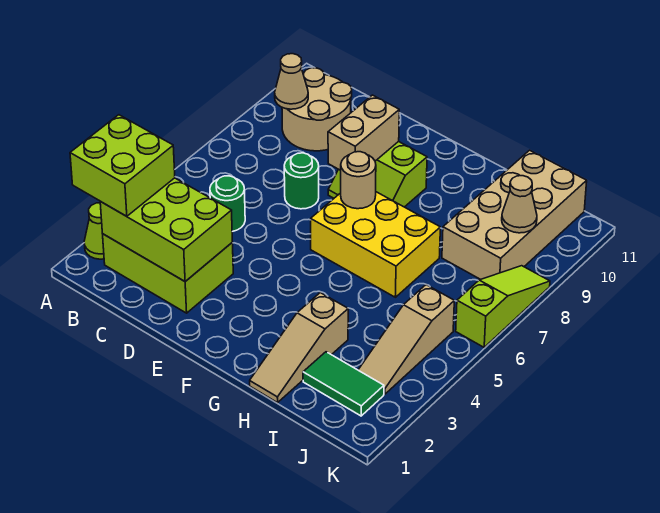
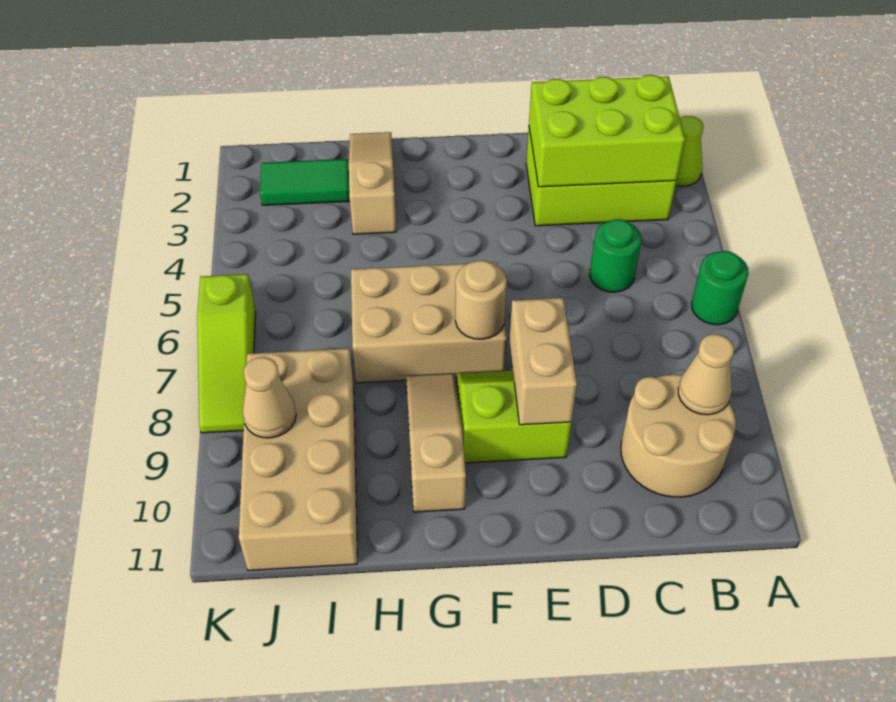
lime 2x2 brick [70,115,175,216] -> none
green 1x1 round brick [284,153,319,209] -> green 1x1 round brick moved to [692,251,749,325]
yellow 2x3 brick [311,192,440,297] -> tan 2x3 brick [351,262,507,383]
tan 1x3 slope [358,285,454,394] -> tan 1x3 slope moved to [406,373,466,512]

